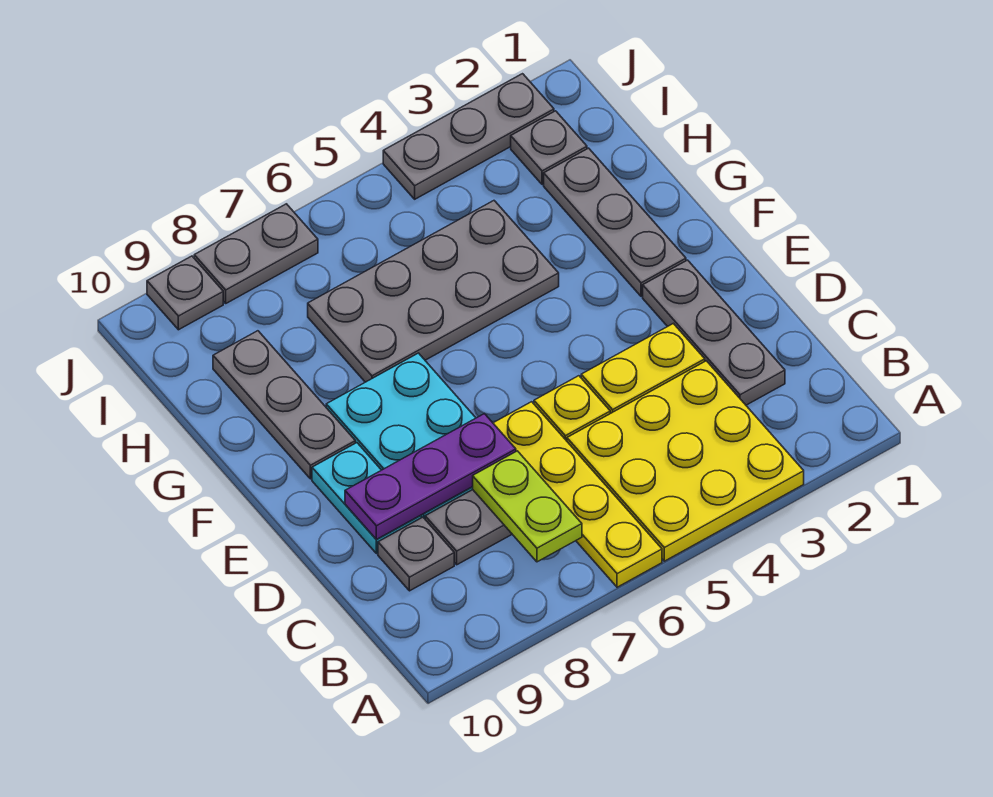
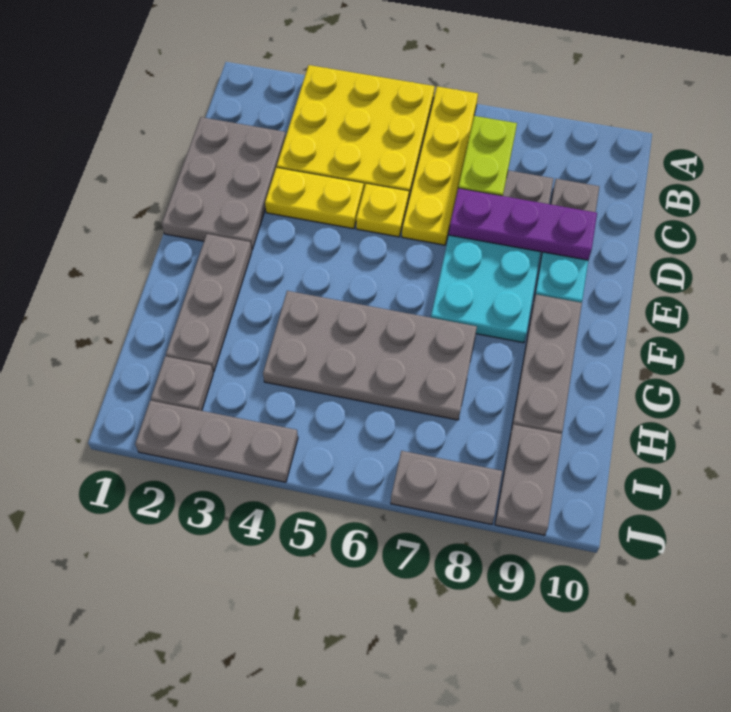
grey 1x3 plate [643,260,785,405] -> grey 2x3 plate [162,117,286,250]
grey 1x1 plate [147,256,223,330] -> grey 1x2 plate [495,424,562,535]

